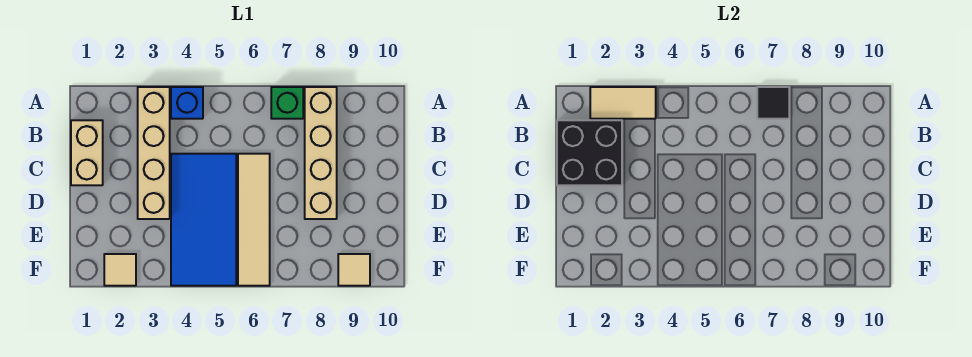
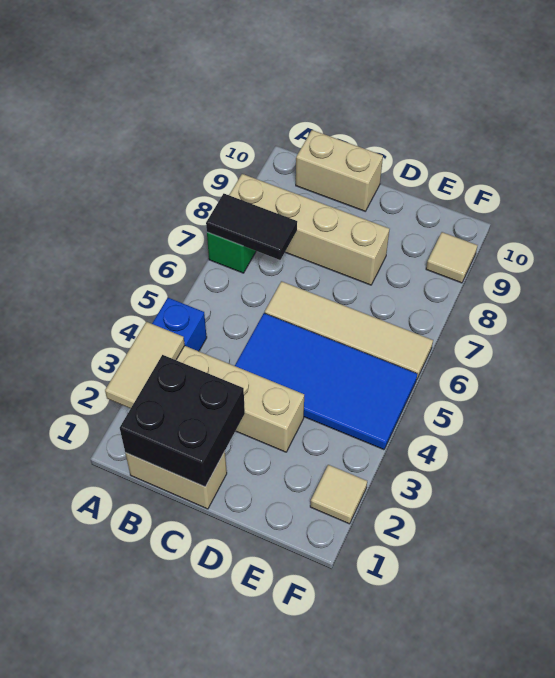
black 1x1 tile [757,87,789,119] -> black 1x2 tile [206,194,297,260]
none -> tan 1x2 brick [296,130,383,211]

